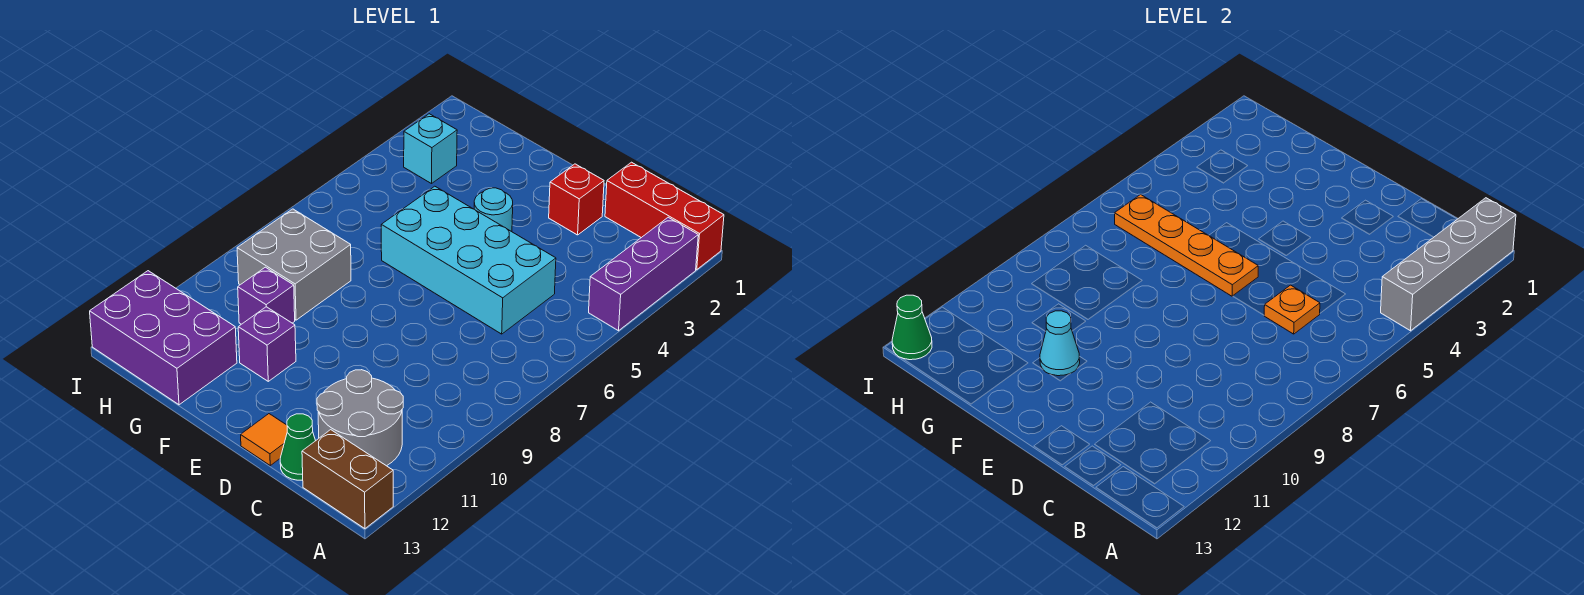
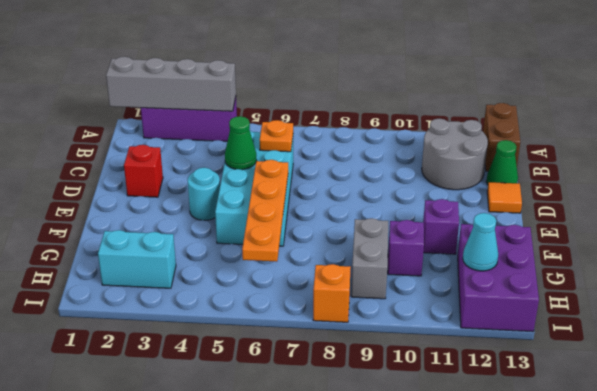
red 1x3 brick [605,162,724,270] -> none
cyan 1x1 cone [1040,311,1080,376] -> cyan 1x1 cone moved to [463,213,498,271]
grey 2x2 brick [237,209,351,320] -> grey 1x2 brick [351,218,388,299]
cyan 1x1 brick [404,114,457,184] -> cyan 1x2 brick [98,230,176,288]
none -> orange 1x1 brick [313,264,351,322]
green 1x1 cone [892,295,932,360] -> green 1x1 cone moved to [225,116,257,170]

